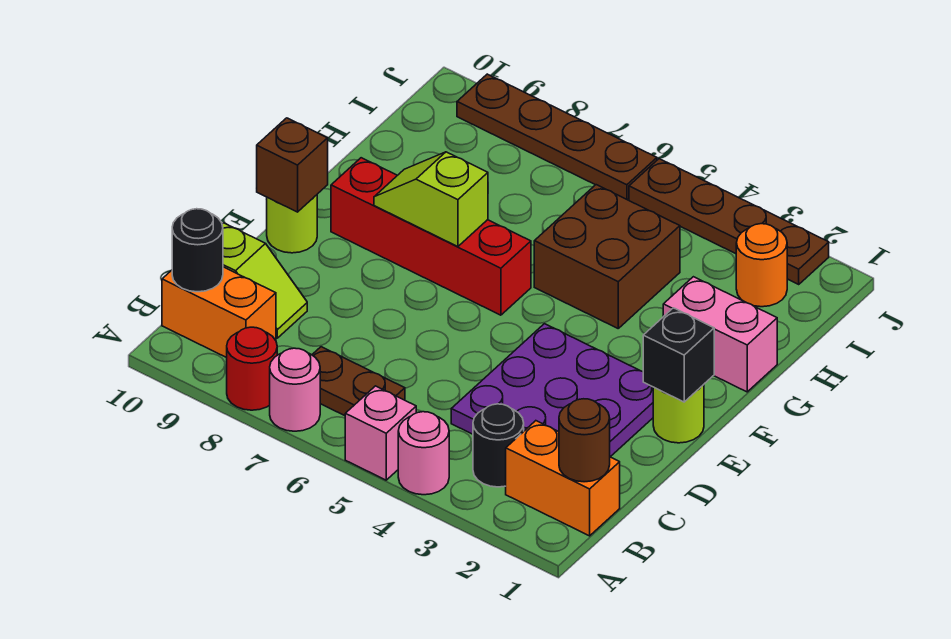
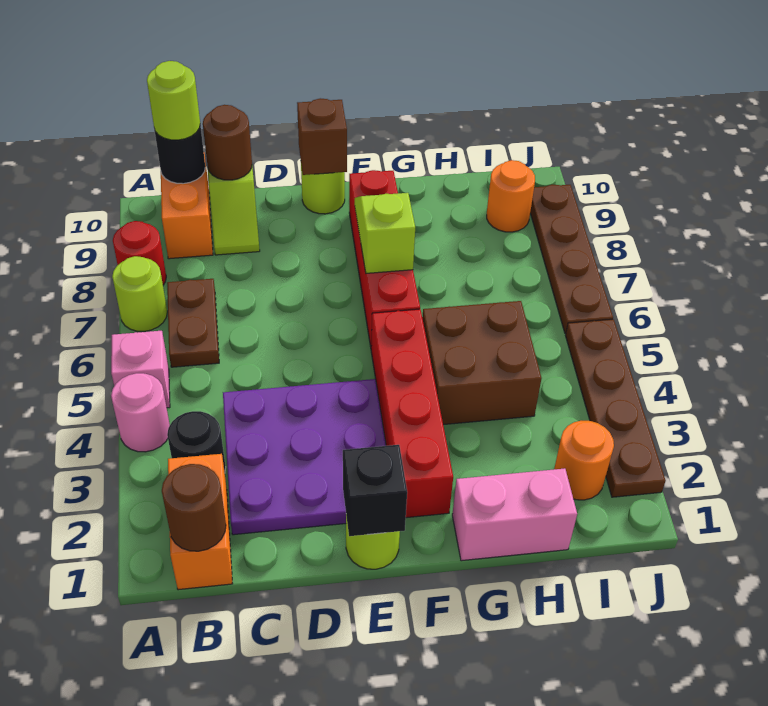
pink 1x1 round brick [270,348,320,431] -> lime 1x1 round brick [112,256,167,331]
none -> lime 1x1 round brick [147,61,200,140]
none -> brown 1x1 round brick [203,105,252,180]
none -> red 1x4 brick [371,309,453,518]
pink 1x2 brick [663,277,777,392] -> pink 1x2 brick turned to [452,468,577,561]
none -> orange 1x1 round brick [487,160,535,232]

